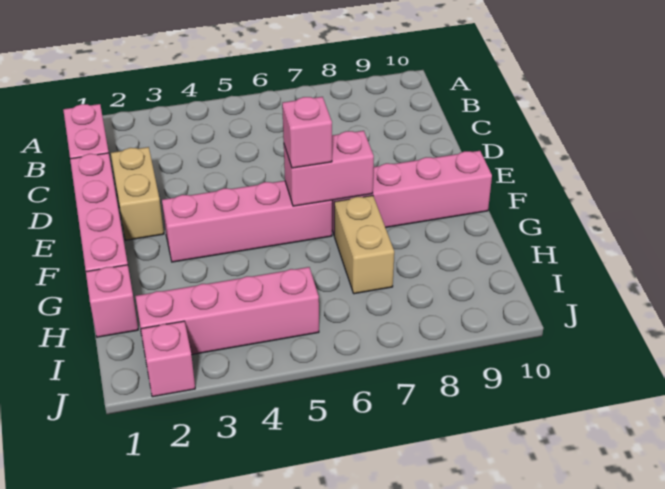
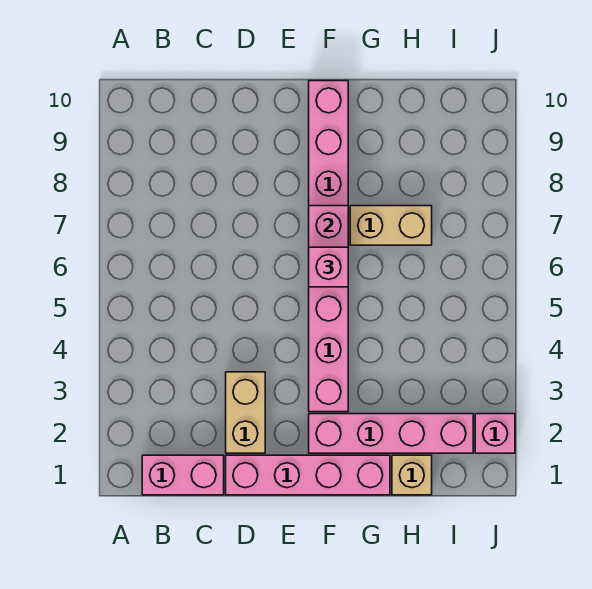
tan 1x2 brick [111,147,164,240] -> tan 1x2 brick turned to [226,372,265,453]
pink 1x1 brick [86,265,138,337] -> tan 1x1 brick [392,455,432,495]
pink 1x4 brick [135,267,319,355] -> pink 1x4 brick turned to [309,414,473,453]

